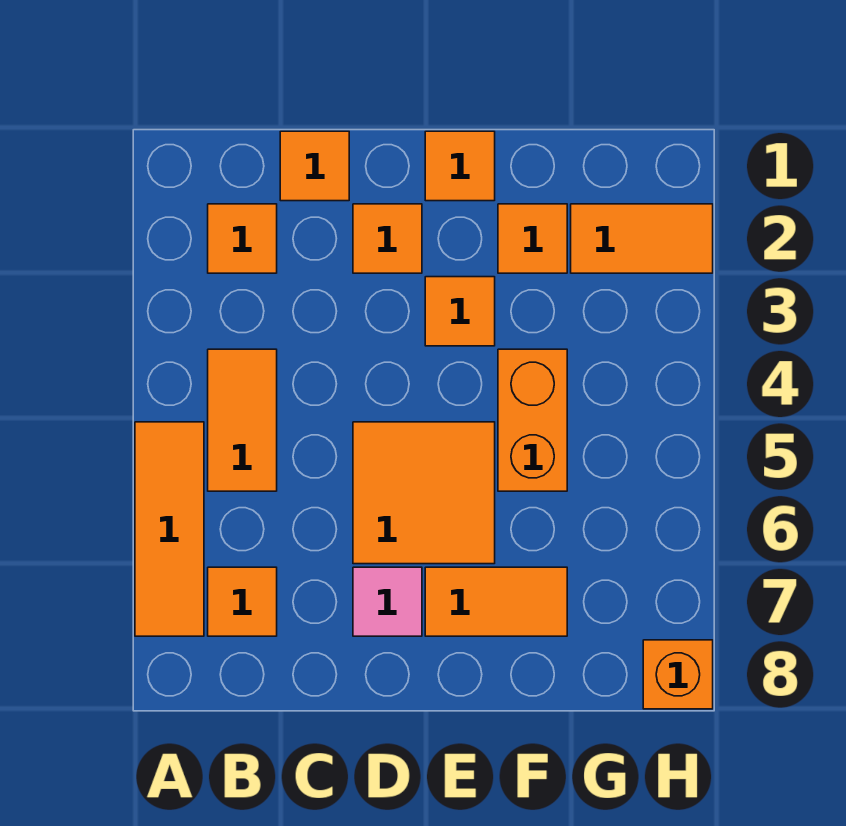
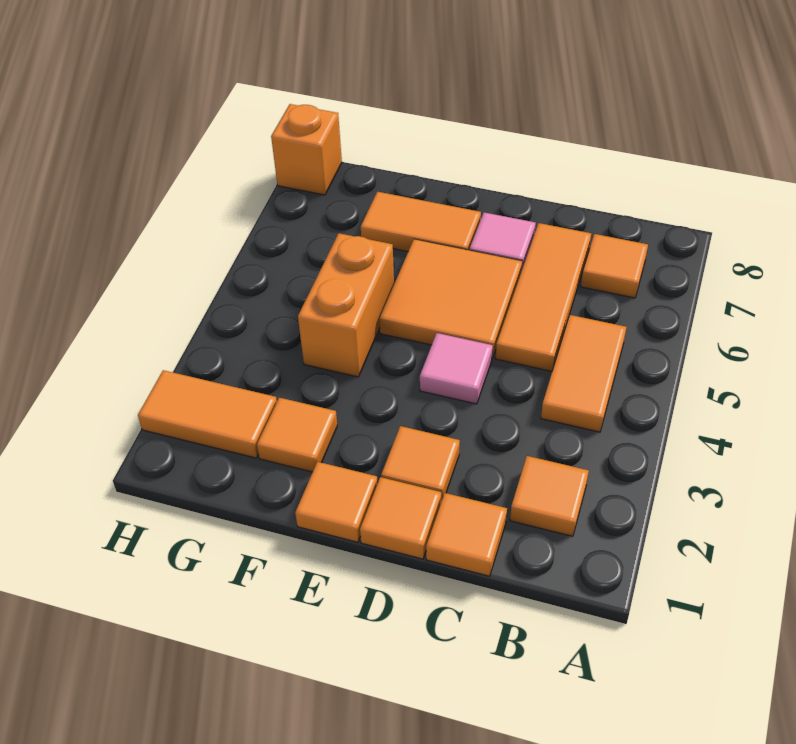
orange 1x3 tile [135,422,204,636] -> orange 1x3 tile moved to [496,223,591,371]
none -> pink 1x1 tile [420,333,493,404]
orange 1x1 tile [425,277,495,346] -> orange 1x1 tile moved to [360,477,441,559]

